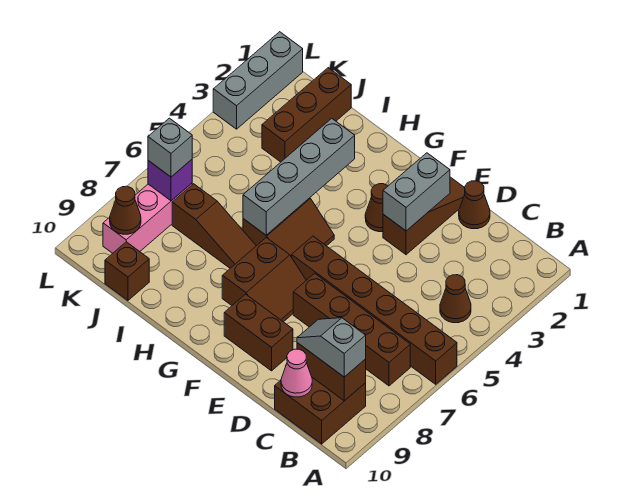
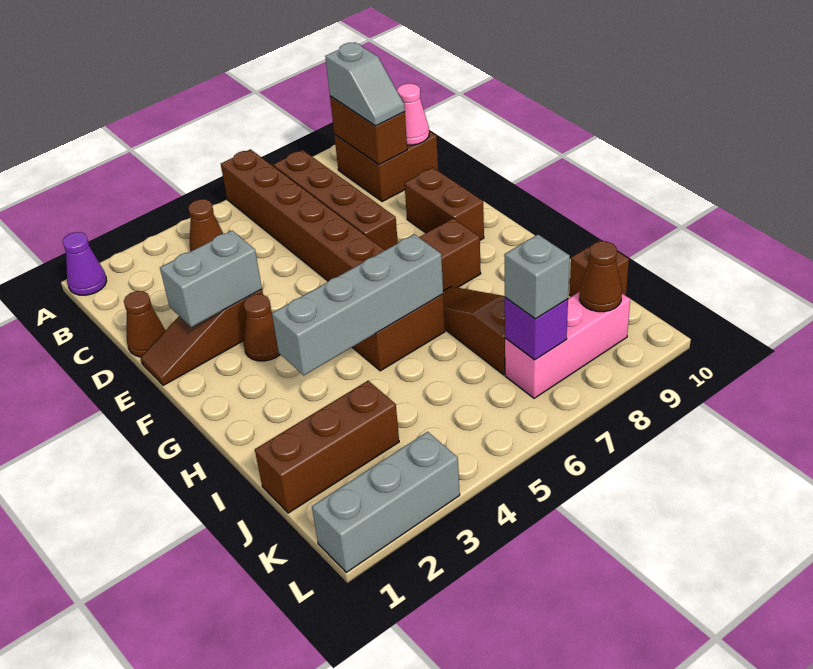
none -> purple 1x1 cone [63,232,107,295]

